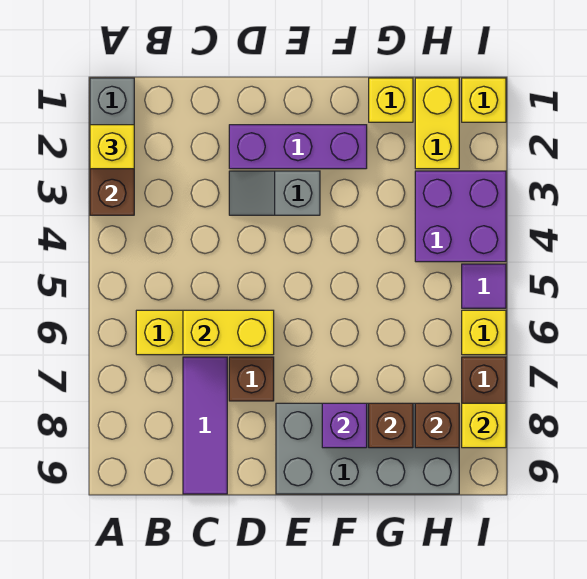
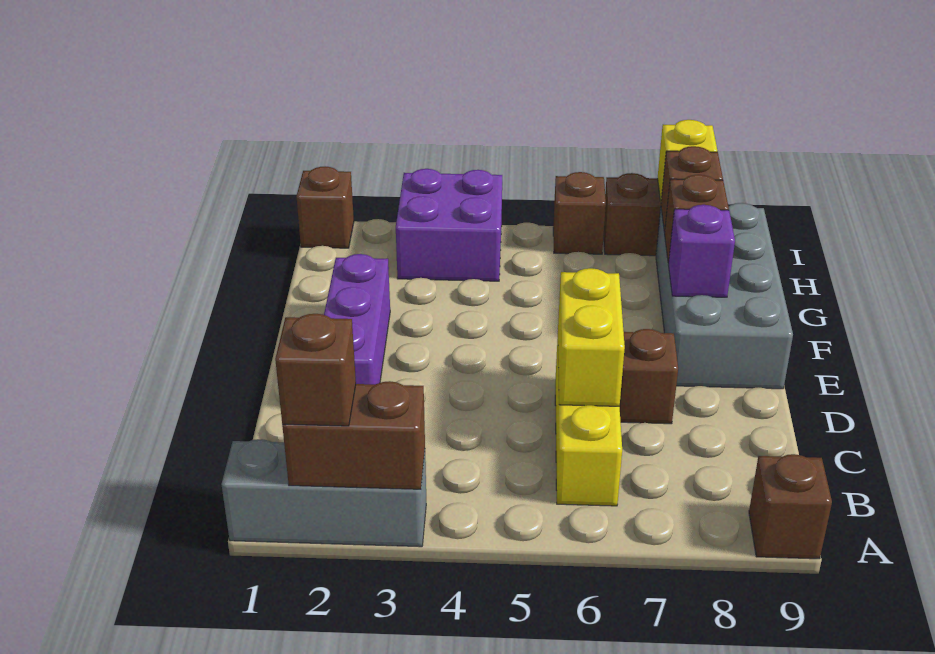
yellow 1x1 brick [90,125,134,169] -> brown 1x1 brick [275,314,356,426]
none -> brown 1x1 brick [749,454,832,559]
purple 1x3 tile [183,357,227,494] -> none
grey 1x2 slope [229,171,320,215] -> none
yellow 1x1 brick [369,78,413,122] -> none
yellow 1x2 brick [415,78,459,169] -> none
yellow 1x1 brick [462,78,506,122] -> brown 1x1 brick [296,166,354,248]
purple 1x1 tile [462,264,506,308] -> none
yellow 1x1 brick [462,310,506,355] -> brown 1x1 brick [553,172,606,254]

